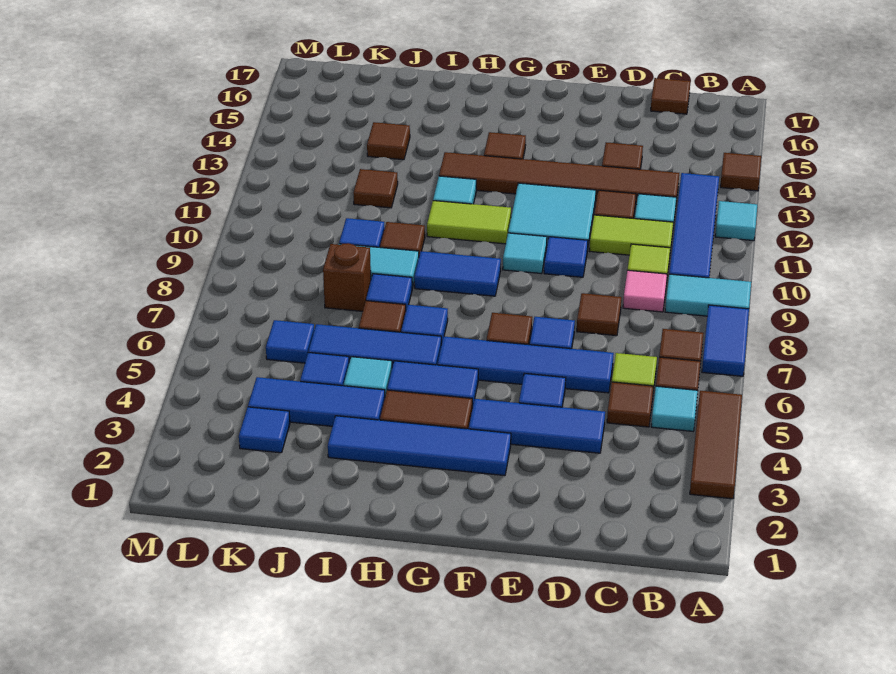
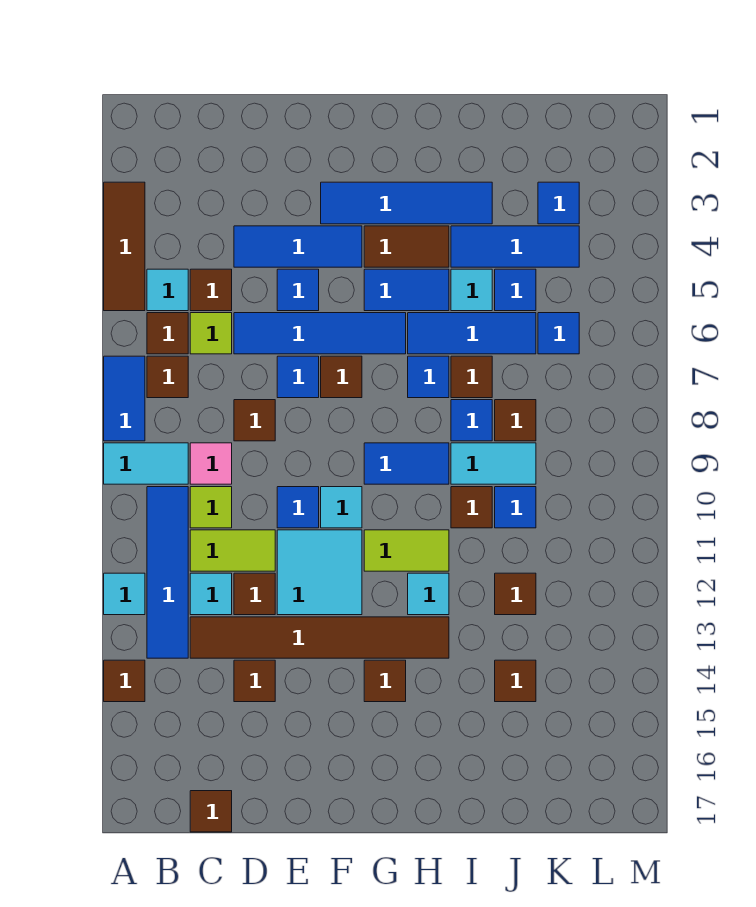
brown 1x1 brick [323,243,371,311] -> brown 1x1 tile [495,400,536,441]

